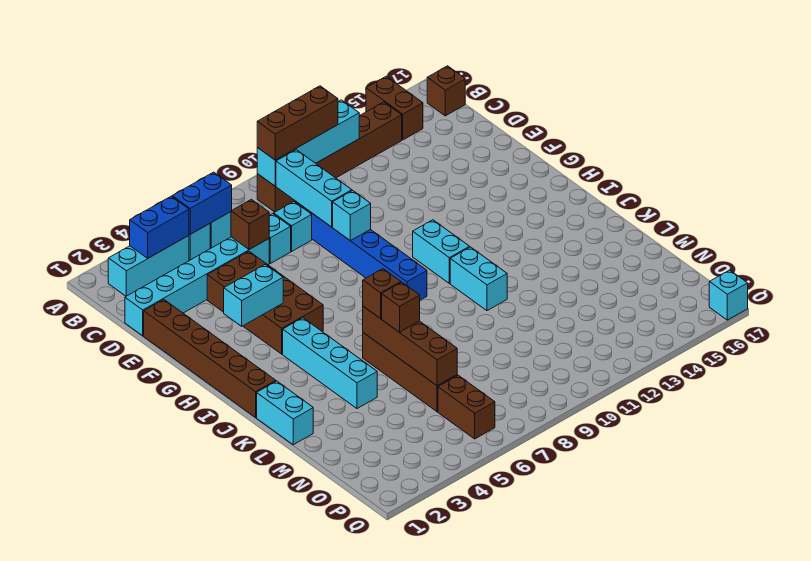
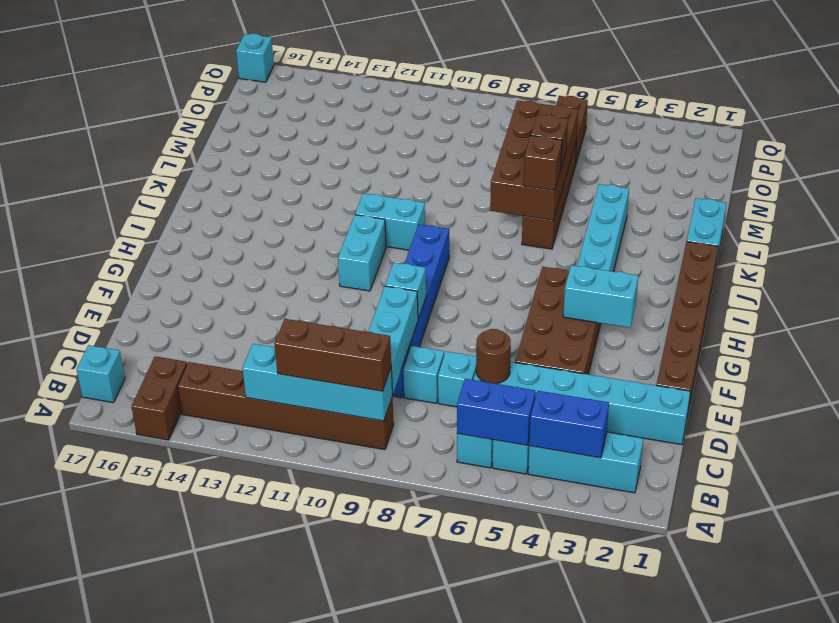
brown 1x1 brick [427,66,465,116] -> cyan 1x1 brick [76,345,125,403]
brown 1x1 brick [231,199,269,250] -> brown 1x1 round brick [476,329,511,384]
cyan 1x2 brick [450,247,507,311] -> cyan 1x2 brick turned to [355,193,425,250]
brown 1x4 brick [363,306,457,386] -> brown 2x4 brick [490,101,578,220]

